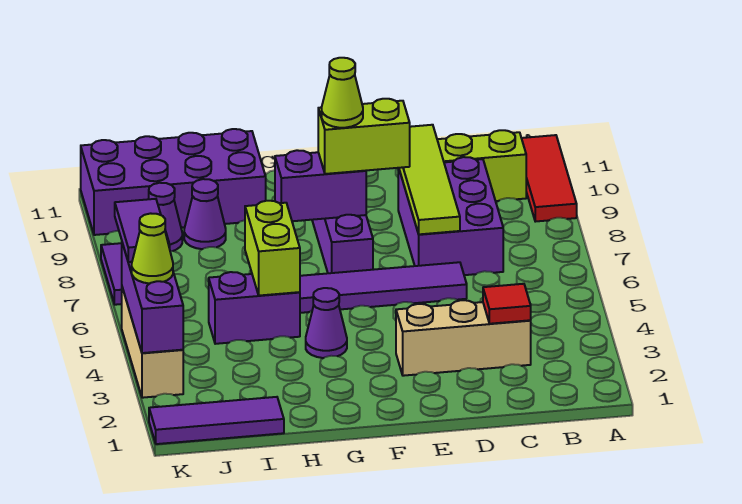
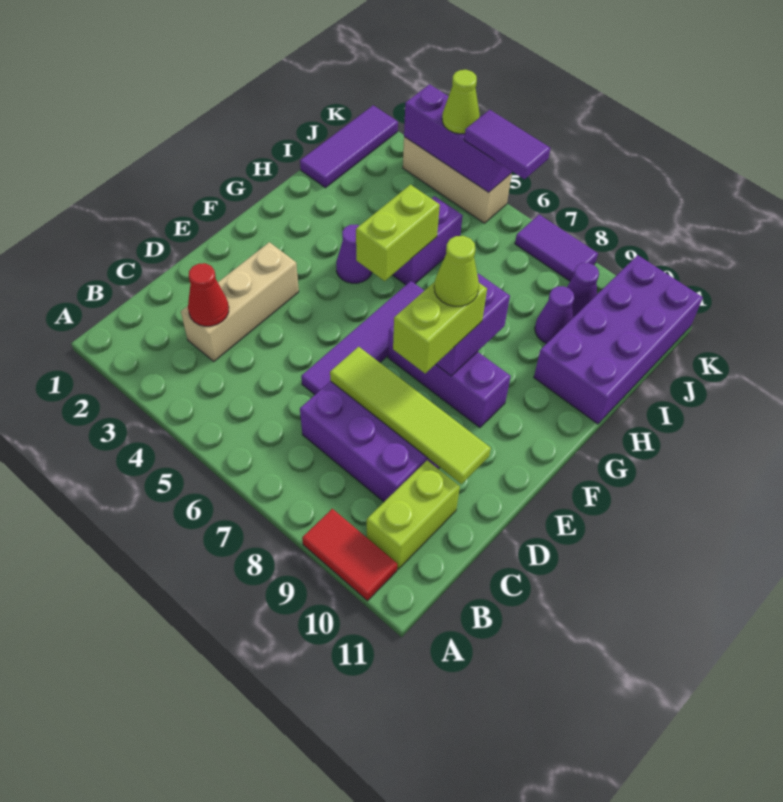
red 1x3 tile [522,135,577,222] -> red 1x2 tile [302,509,397,601]
red 1x1 tile [483,284,531,324] -> red 1x1 cone [188,263,229,326]
lime 1x2 brick [245,201,300,296] -> lime 1x2 brick turned to [356,185,440,281]

